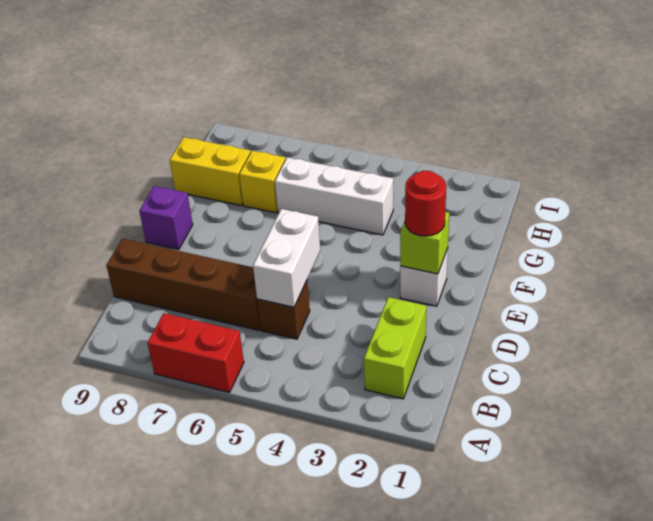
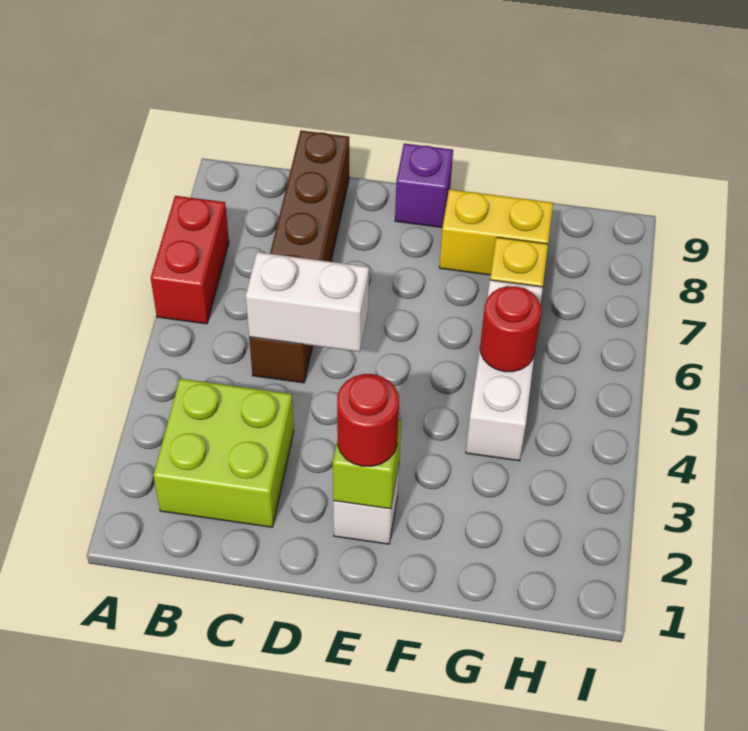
lime 1x2 brick [364,297,426,399] -> lime 2x2 brick [153,379,294,527]
none -> red 1x1 round brick [480,286,541,372]
yellow 1x2 brick [170,137,251,205] -> yellow 1x2 brick turned to [439,189,553,275]

